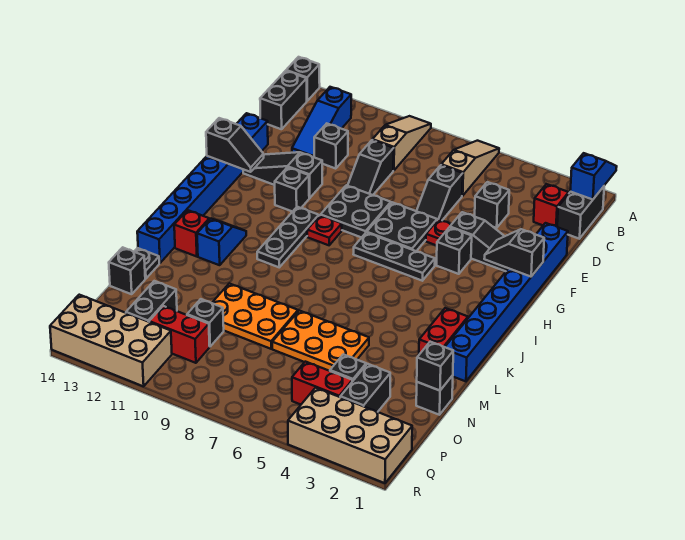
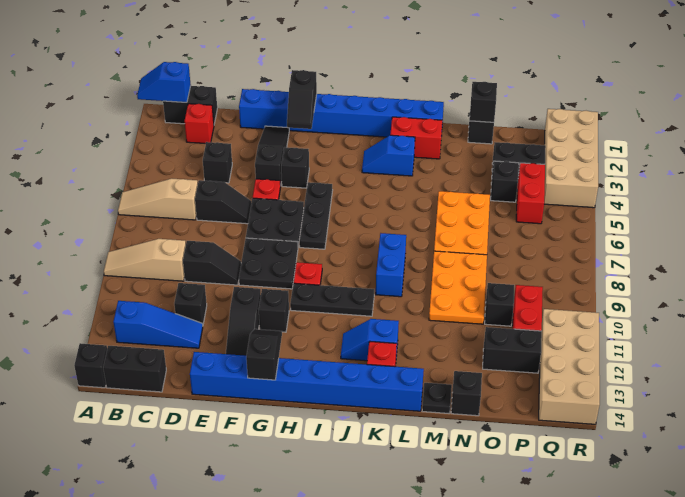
none -> blue 1x2 slope [362,135,415,176]
none -> blue 1x2 brick [376,233,406,297]

